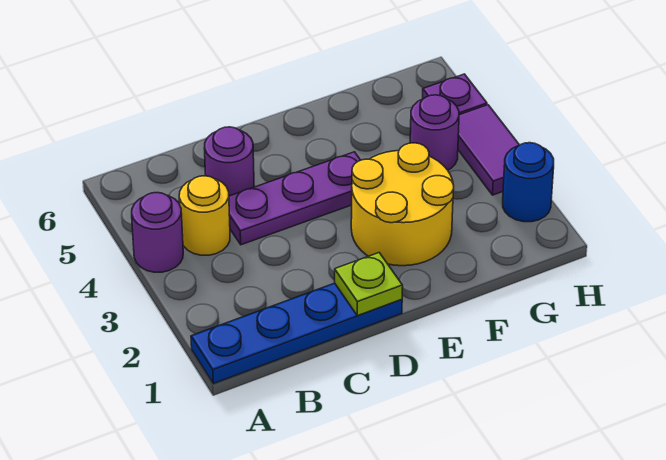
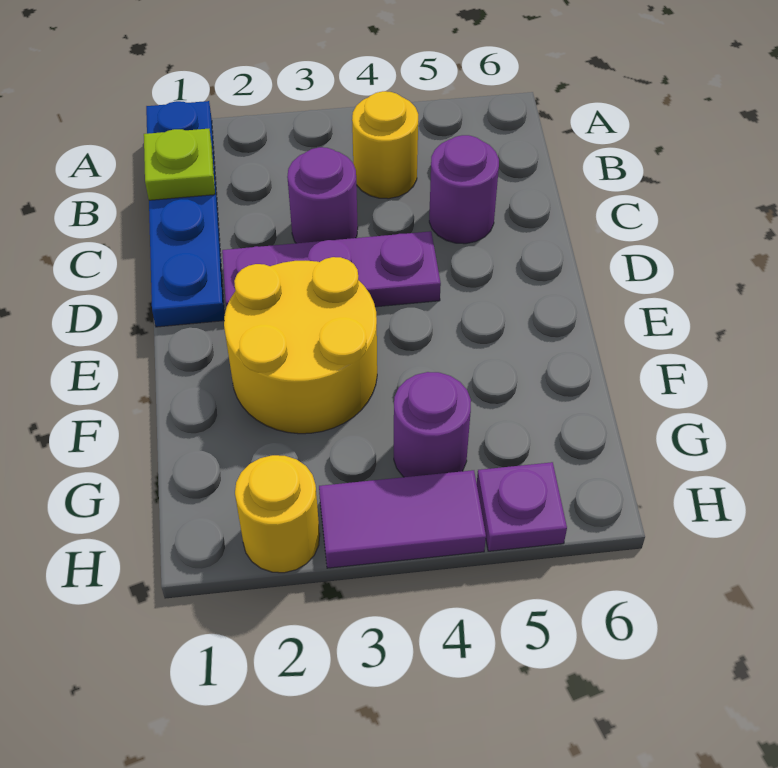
purple 1x1 round brick [132,193,183,272] -> purple 1x1 round brick moved to [287,147,358,243]
purple 1x3 plate [229,152,360,245] -> purple 1x3 plate turned to [222,231,441,307]
lime 1x1 plate [335,253,403,316] -> lime 1x1 plate moved to [144,129,215,200]
blue 1x1 round brick [503,143,554,222] -> yellow 1x1 round brick [235,455,320,573]

